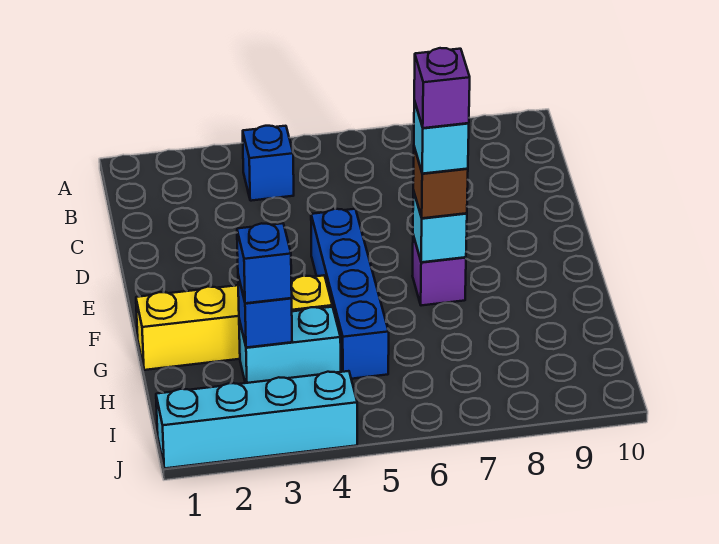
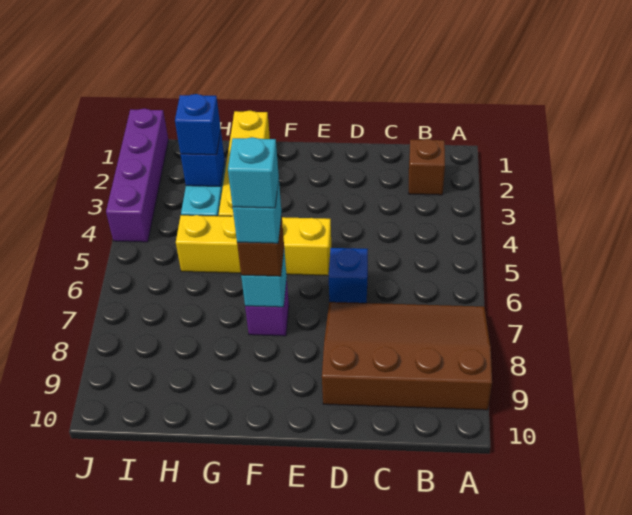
none -> brown 3x4 slope [322,302,492,410]
none -> brown 1x1 brick [408,139,445,195]
blue 1x1 brick [243,126,294,201] -> blue 1x1 brick moved to [329,248,368,303]
blue 1x4 brick [311,209,389,379] -> yellow 1x4 brick [176,215,331,276]
purple 1x1 brick [414,48,470,128] -> cyan 1x1 brick [228,137,279,208]
cyan 1x4 brick [156,371,357,468] -> purple 1x4 brick [106,109,168,242]

